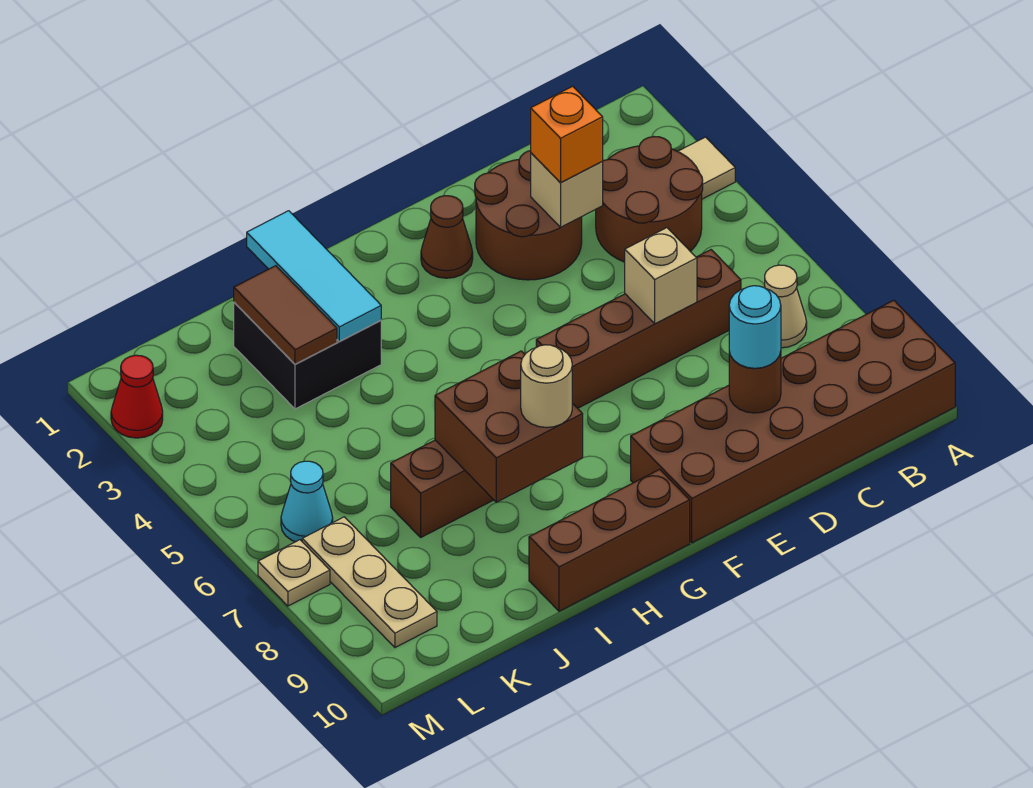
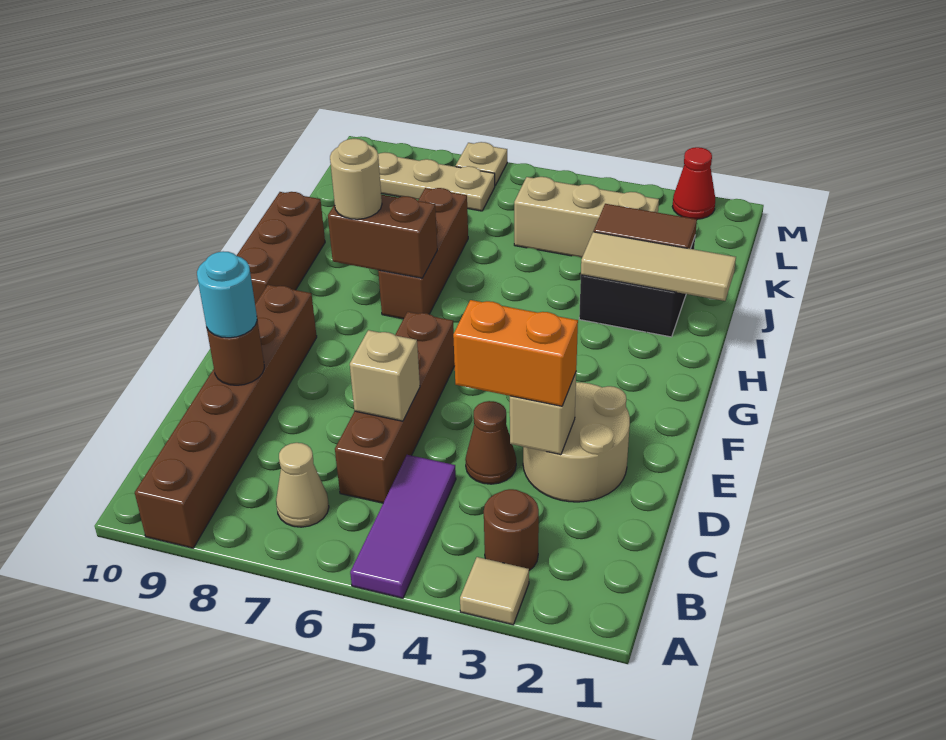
none -> purple 1x3 tile [350,455,456,598]
brown 2x6 brick [631,300,955,543] -> brown 1x6 brick [135,285,317,548]
brown 2x2 round brick [596,137,703,262] -> brown 1x1 round brick [484,489,539,570]
brown 2x2 round brick [475,151,582,280] -> tan 2x2 round brick [523,382,630,502]
orange 1x1 brick [531,86,603,182] -> orange 1x2 brick [453,300,578,406]
brown 1x1 cone [421,196,473,278] -> brown 1x1 cone moved to [465,401,516,484]
brown 2x2 brick [435,351,583,502] -> brown 1x2 brick [328,195,437,278]
cyan 1x3 tile [247,211,381,342] -> tan 1x3 tile [581,232,736,301]
none -> tan 1x3 brick [514,177,659,258]
cyan 1x1 cone [281,461,333,542] -> none

